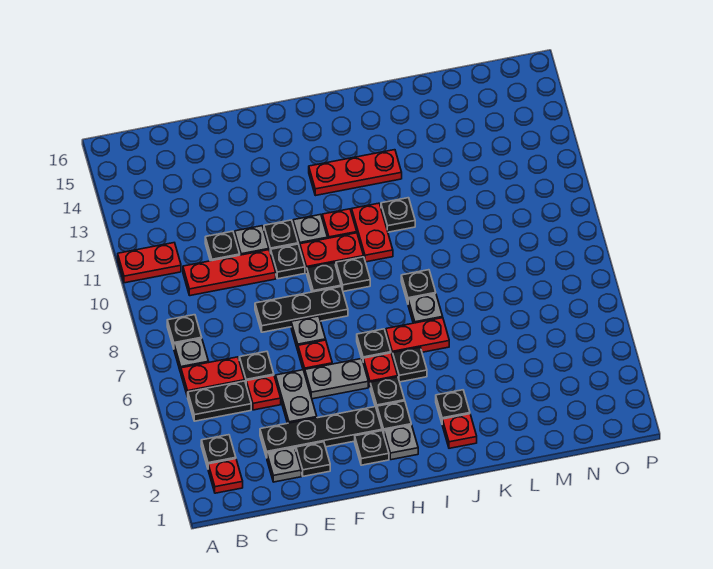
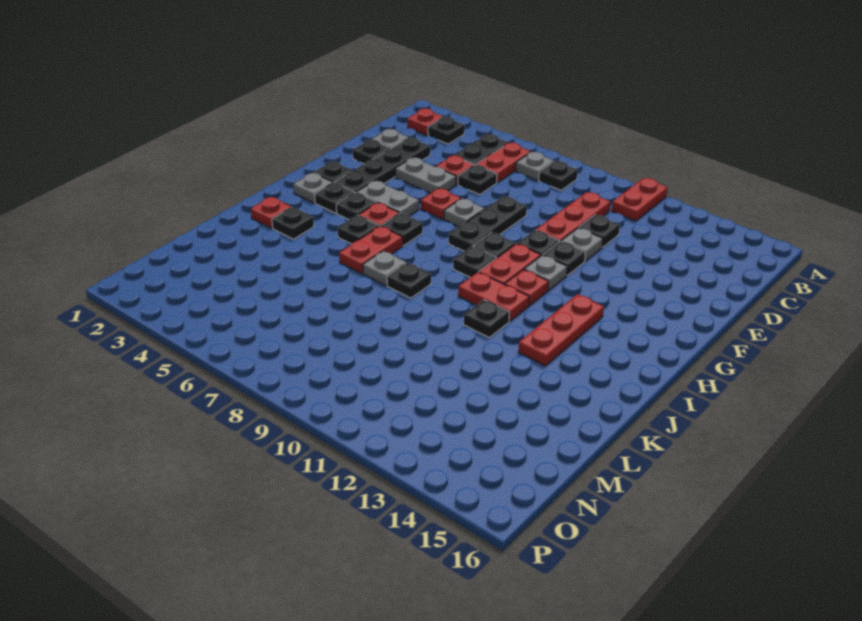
grey 1x2 plate [305,359,368,399] -> grey 1x2 plate turned to [356,181,419,216]

